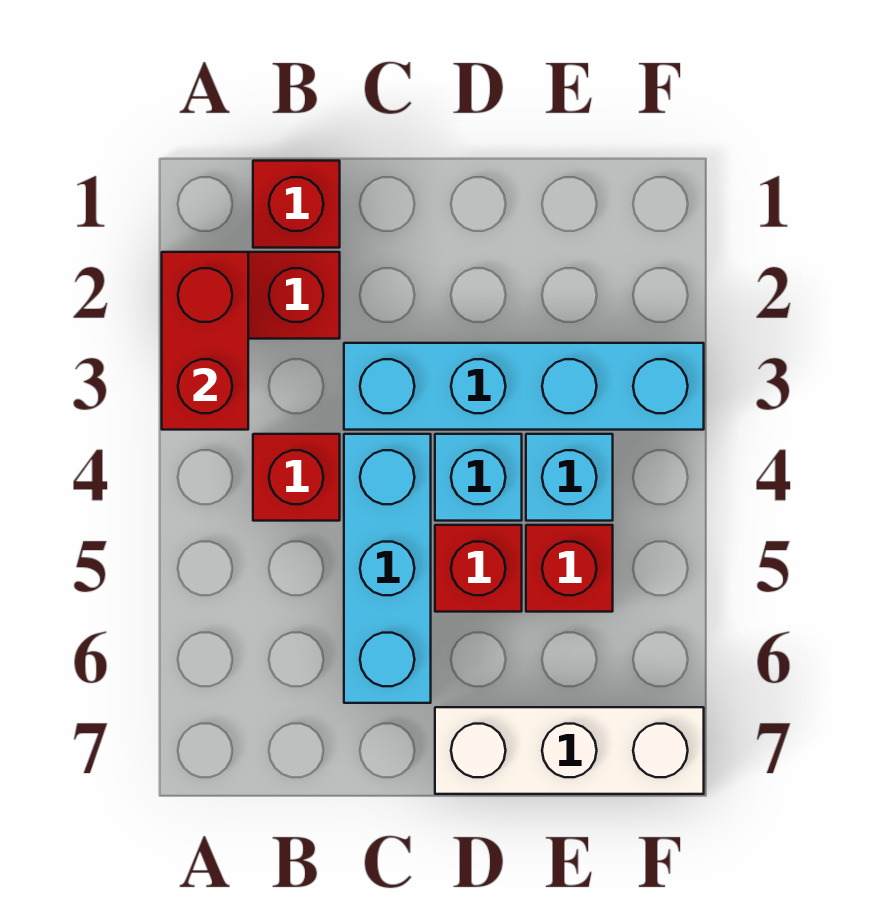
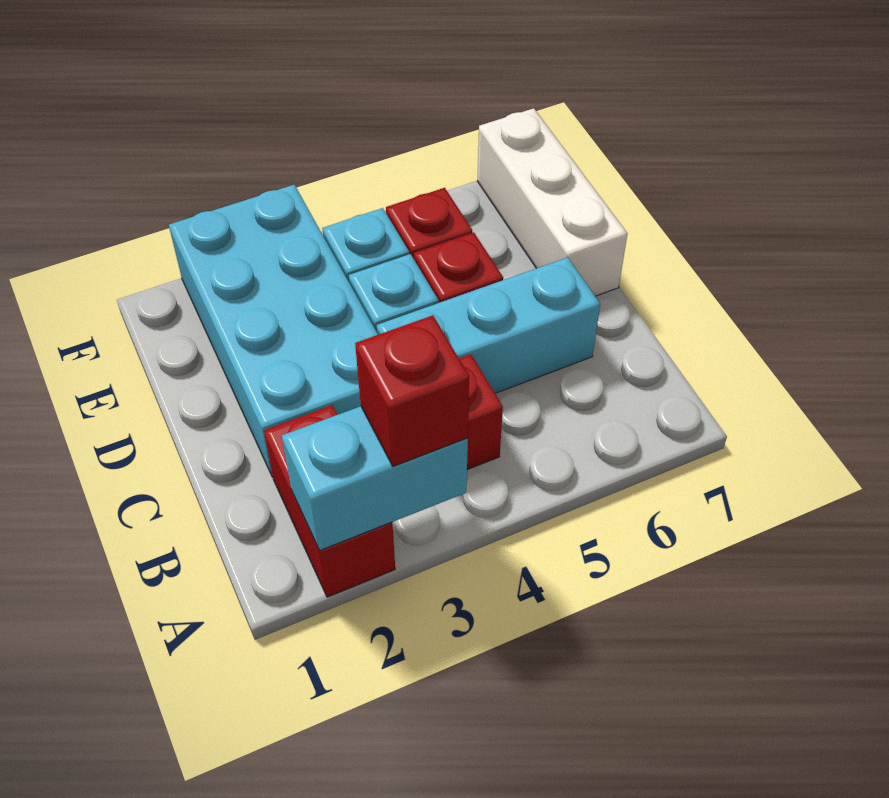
red 1x2 brick [162,252,248,430] -> cyan 1x2 brick [282,406,468,550]
red 1x1 brick [253,161,340,248] -> red 1x1 brick moved to [355,315,469,466]
cyan 1x4 brick [344,343,704,430] -> cyan 2x4 brick [169,185,378,477]

